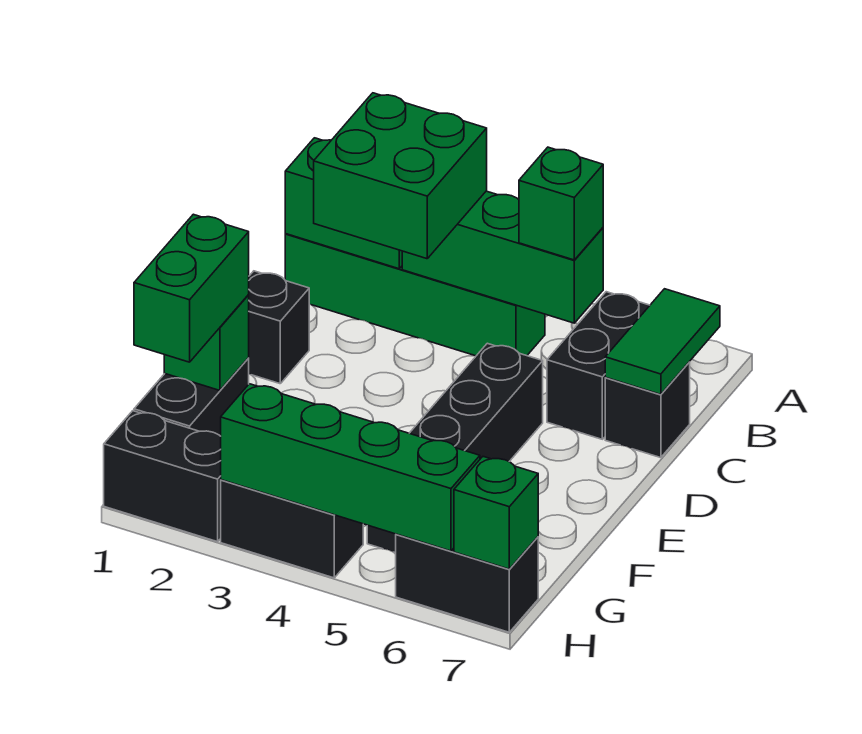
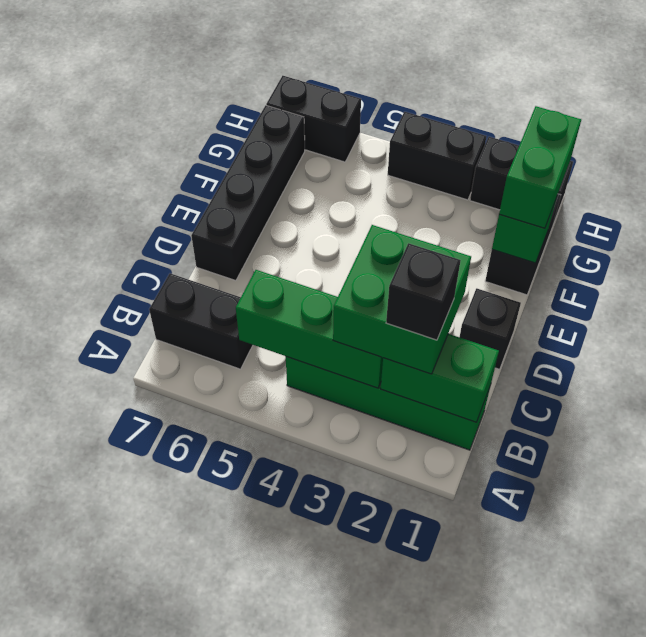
green 1x1 brick [519,147,603,260] -> none
black 1x2 brick [547,292,650,439] -> black 1x2 brick turned to [149,273,253,369]
green 1x2 tile [605,289,720,394] -> none
black 1x1 brick [605,362,690,458] -> black 1x1 brick moved to [386,243,461,340]
black 1x4 brick [367,343,543,553] -> black 1x4 brick moved to [191,105,305,281]
green 1x4 brick [221,384,480,551] -> none
green 1x1 brick [454,457,538,569] -> none

